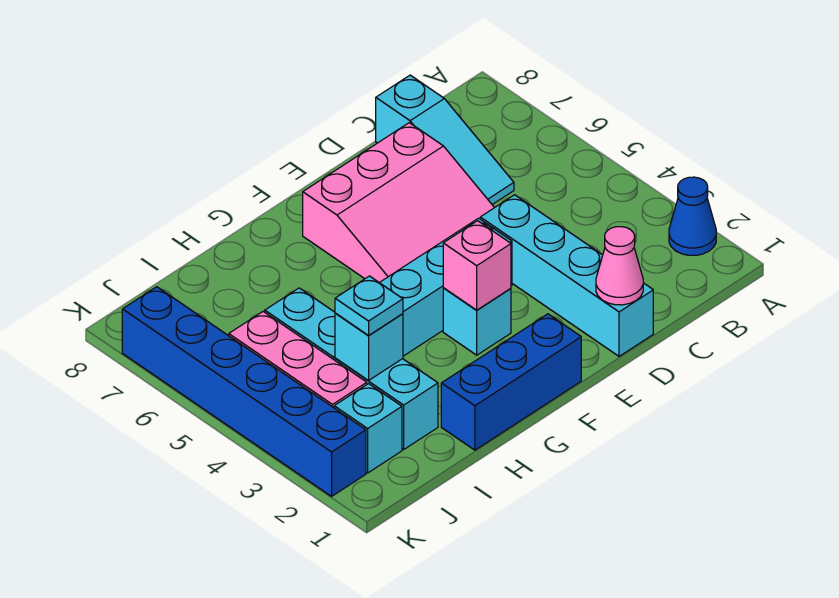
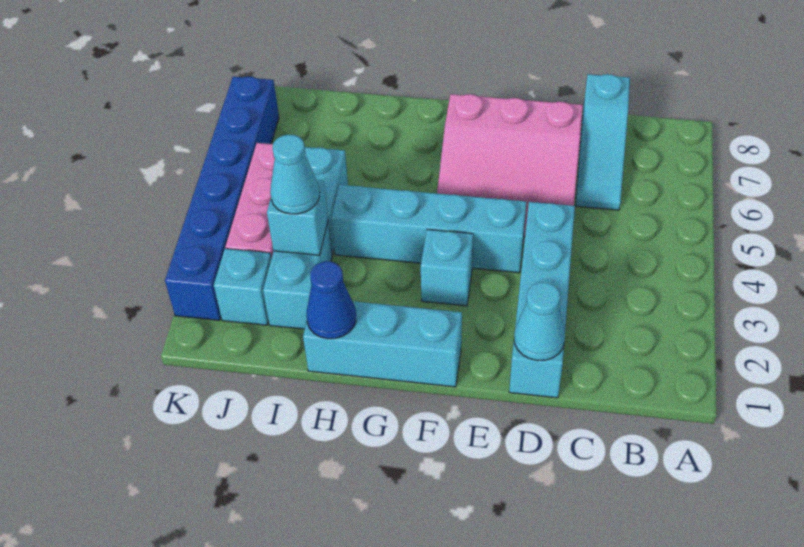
blue 1x1 cone [669,177,716,255] -> blue 1x1 cone moved to [306,261,356,339]
pink 1x1 cone [596,227,643,305] -> cyan 1x1 cone [514,282,565,361]
blue 1x3 brick [441,314,581,450] -> cyan 1x3 brick [303,301,462,387]
pink 1x1 brick [443,221,511,310] -> none
cyan 1x1 plate [335,276,403,335] -> cyan 1x1 cone [270,135,319,214]

